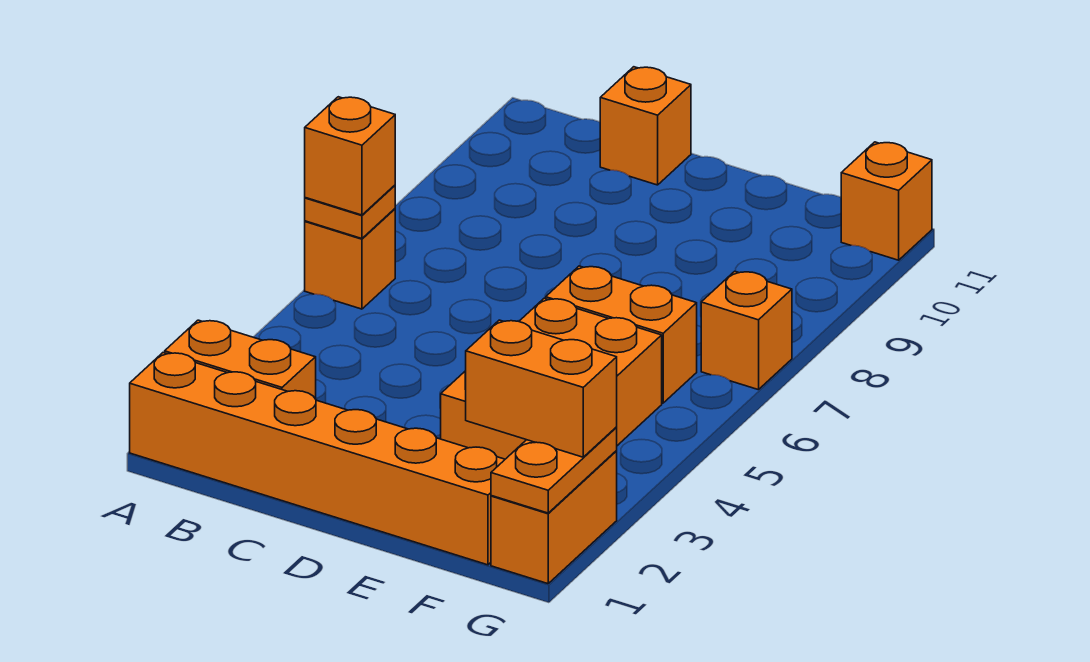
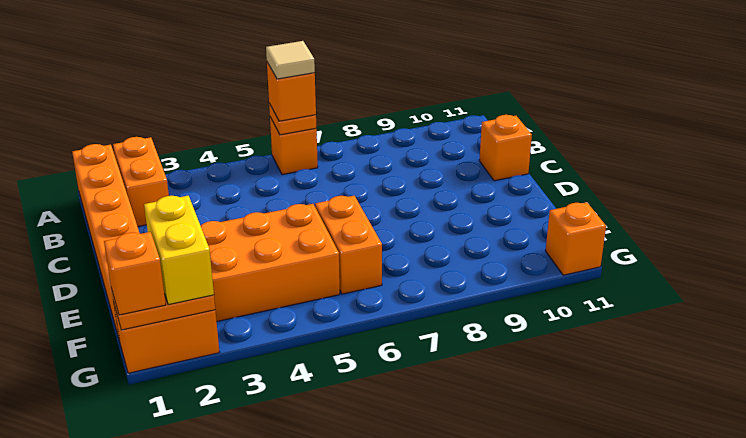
none -> tan 1x1 tile [266,41,315,79]
orange 1x2 brick [466,320,617,457] -> yellow 1x2 brick [144,196,214,305]
orange 1x1 brick [701,271,792,390] -> orange 1x1 brick moved to [104,232,166,315]

